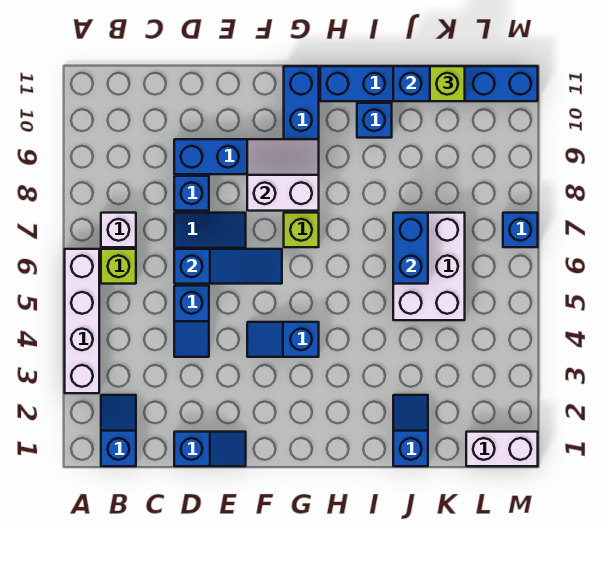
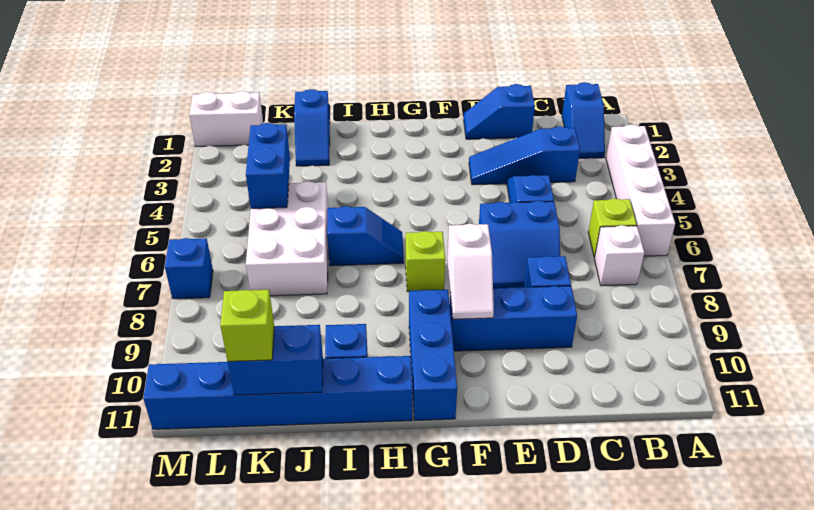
blue 1x3 slope [174,249,282,284] -> blue 1x3 slope moved to [469,126,580,185]
blue 1x2 slope [247,322,319,357] -> blue 1x2 slope moved to [327,206,404,266]
white 2x2 slope [247,139,319,211] -> white 1x2 slope [447,224,494,319]
blue 1x2 brick [393,213,428,284] -> blue 1x2 brick moved to [246,123,290,208]

